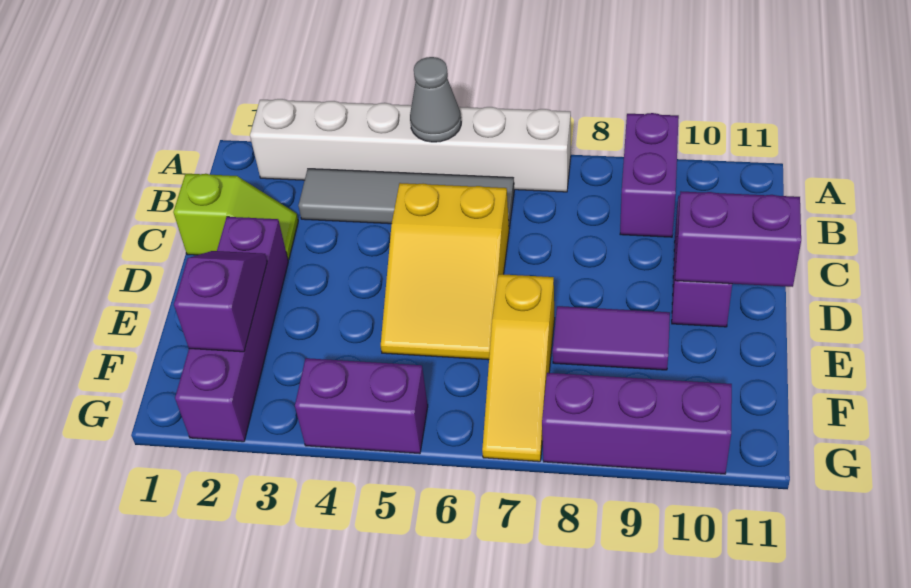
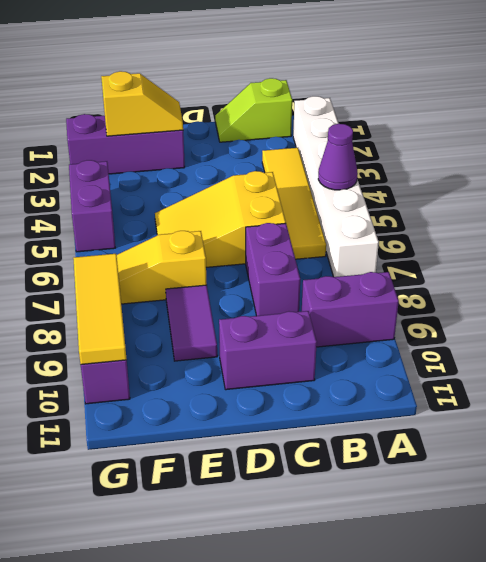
grey 1x1 cone [410,57,461,142] -> purple 1x1 cone [318,124,358,190]
grey 1x4 tile [298,169,514,228] -> yellow 1x4 tile [262,148,326,259]
lime 1x2 slope [173,174,298,260] -> lime 1x2 slope turned to [215,78,292,142]
purple 1x4 brick [175,217,288,442] -> purple 1x3 brick [66,114,185,174]
purple 1x2 brick [675,192,801,287] -> purple 1x2 brick moved to [246,223,300,316]
purple 1x2 slope [174,251,267,352] -> yellow 1x2 slope [101,71,183,136]
none -> yellow 1x3 tile [73,254,127,365]

